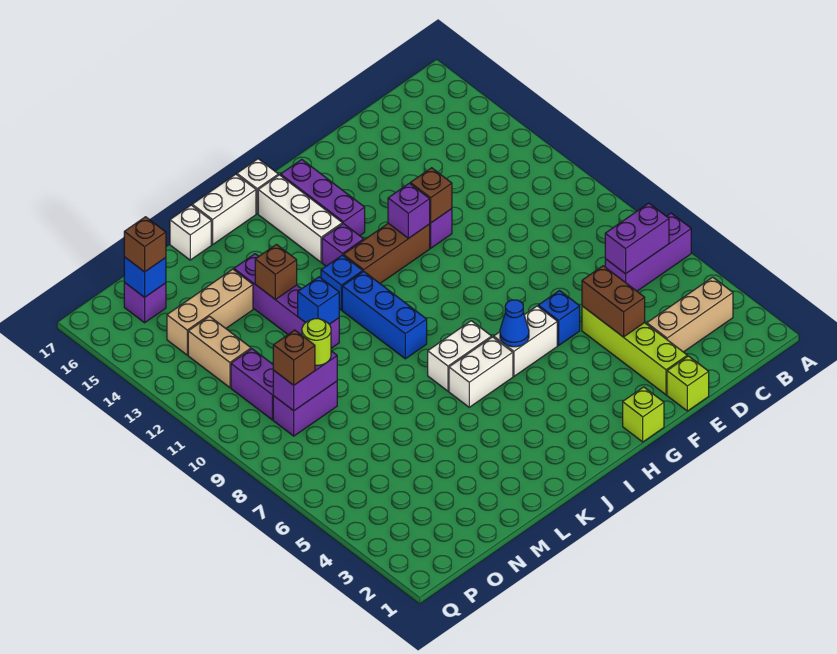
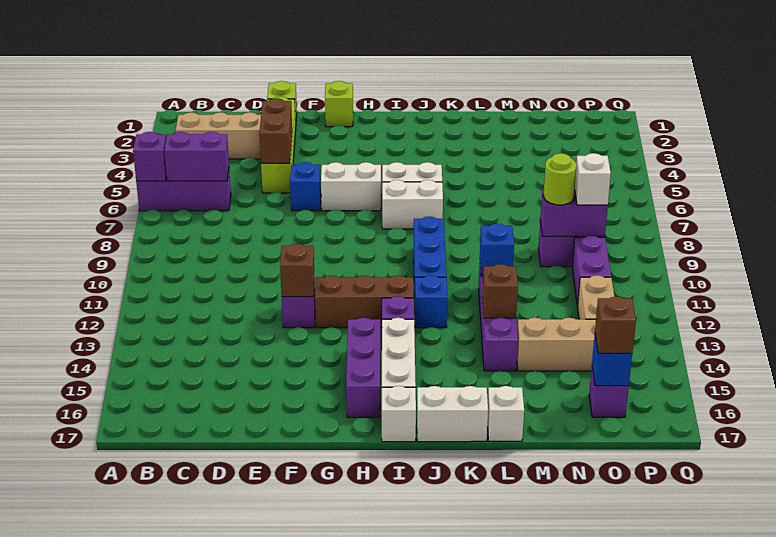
purple 1x1 brick [388,183,430,238] -> purple 1x1 brick moved to [133,132,166,181]
blue 1x1 cone [500,300,529,347] -> none
brown 1x1 brick [273,330,315,385] -> white 1x1 brick [575,153,611,205]

